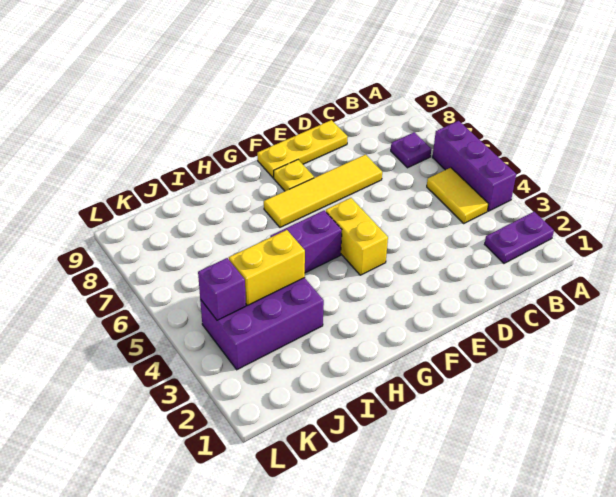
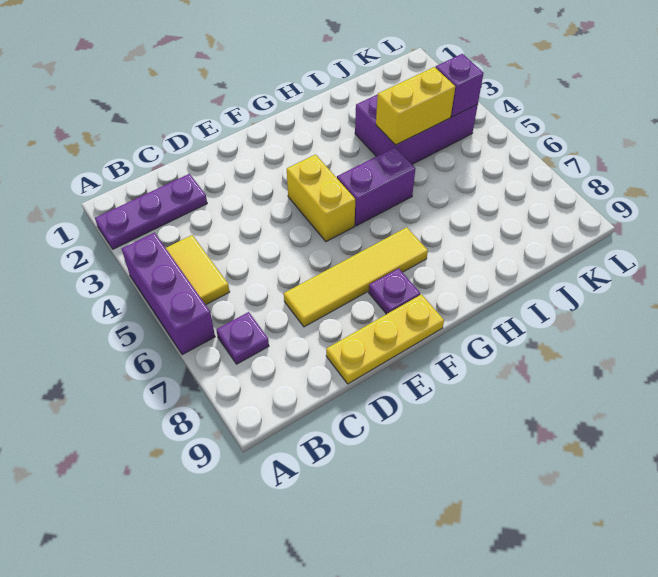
purple 1x2 plate [485,212,554,263] -> purple 1x3 plate [95,174,207,249]
yellow 1x1 plate [274,160,314,191] -> purple 1x1 plate [369,268,420,314]

